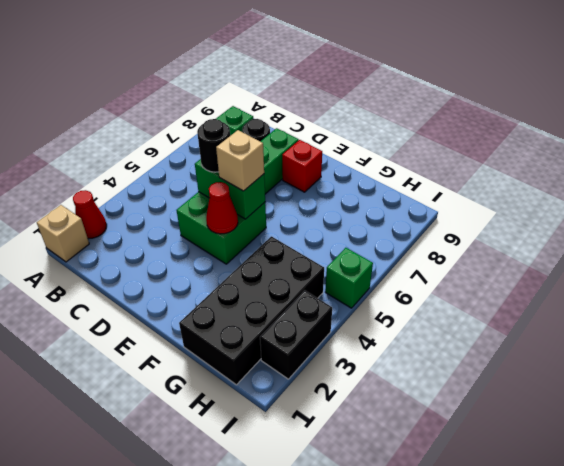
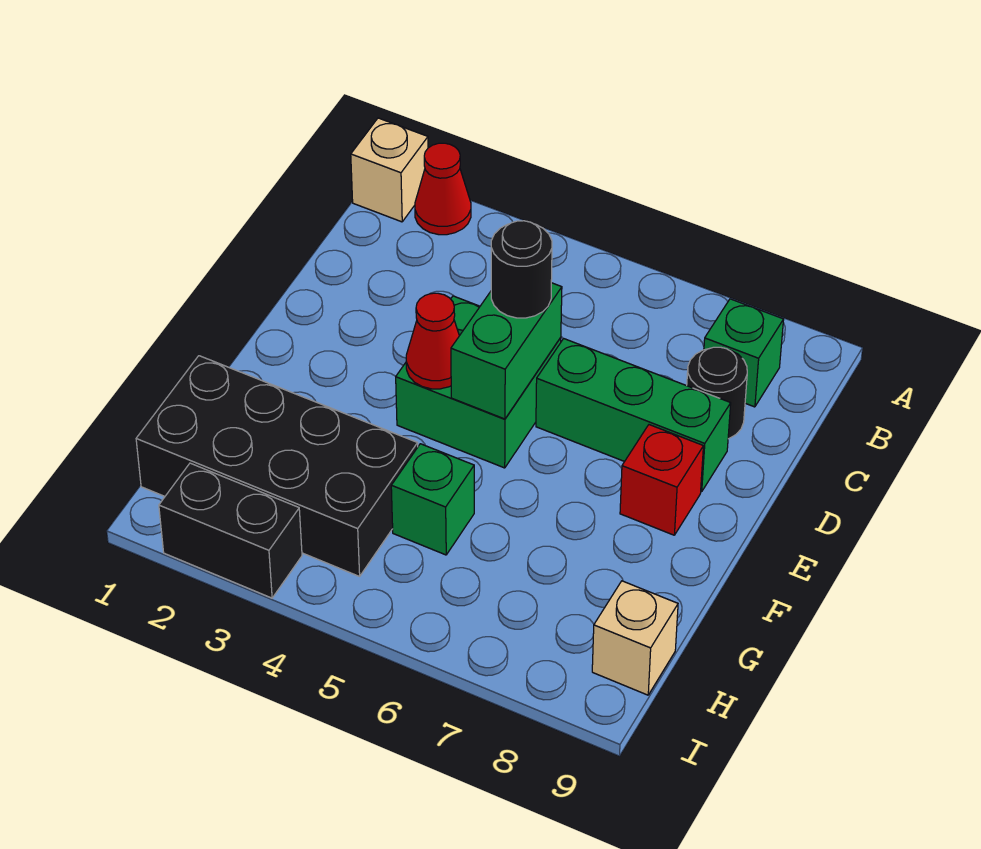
tan 1x1 brick [216,130,264,191] -> tan 1x1 brick moved to [592,581,678,695]
green 1x1 brick [325,248,373,308] -> green 1x1 brick moved to [391,444,474,555]

